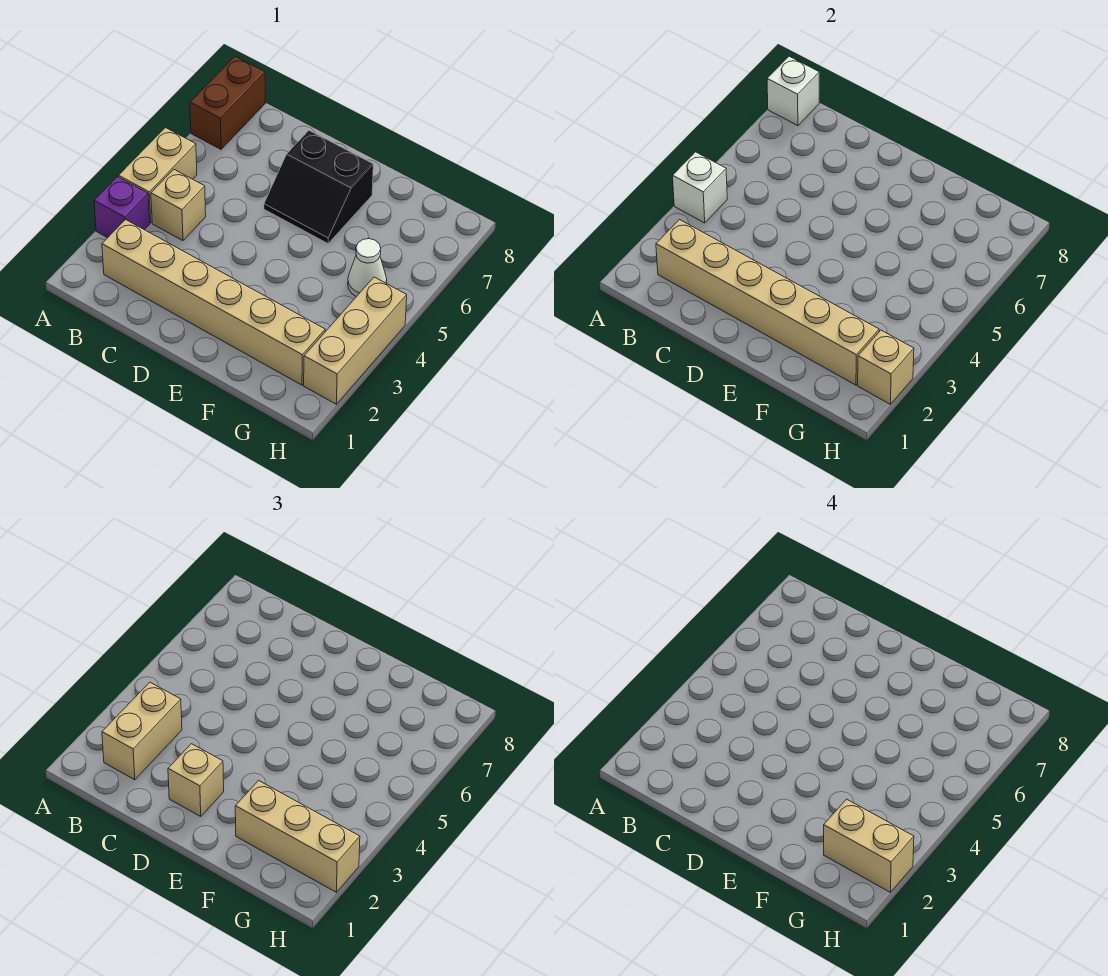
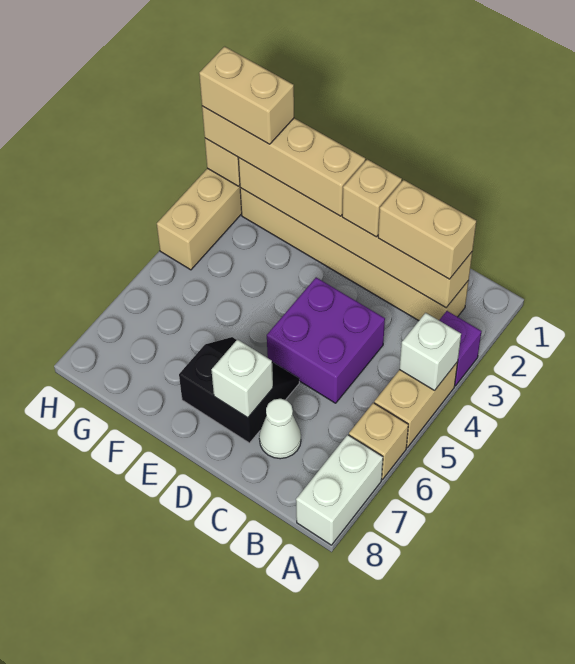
brown 1x2 brick [190,56,265,149] -> white 1x2 brick [296,435,383,545]
white 1x1 brick [767,56,819,126] -> white 1x1 brick moved to [211,340,273,418]
tan 1x2 brick [102,682,182,780] -> tan 1x2 brick turned to [378,180,476,279]
tan 1x1 brick [151,169,206,241] -> tan 1x1 brick moved to [349,403,408,479]
none -> purple 2x2 brick [267,277,385,403]
tan 1x3 brick [235,781,360,892] -> tan 1x4 brick [202,106,365,216]
white 1x1 cone [348,239,387,297] -> white 1x1 cone moved to [259,399,301,459]

